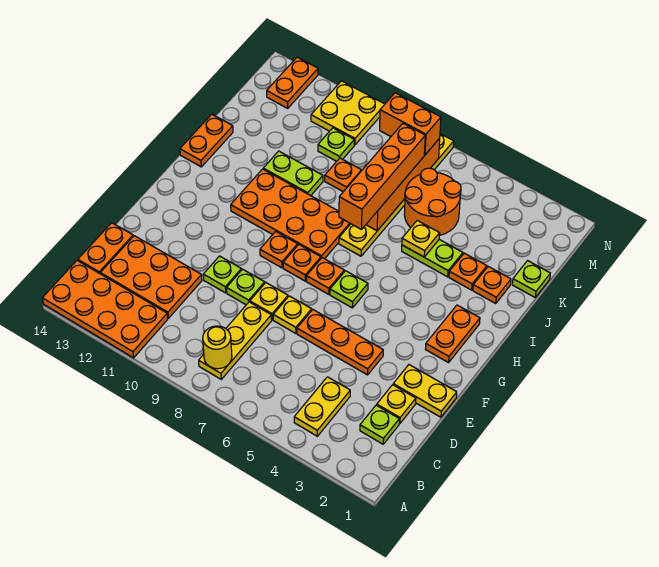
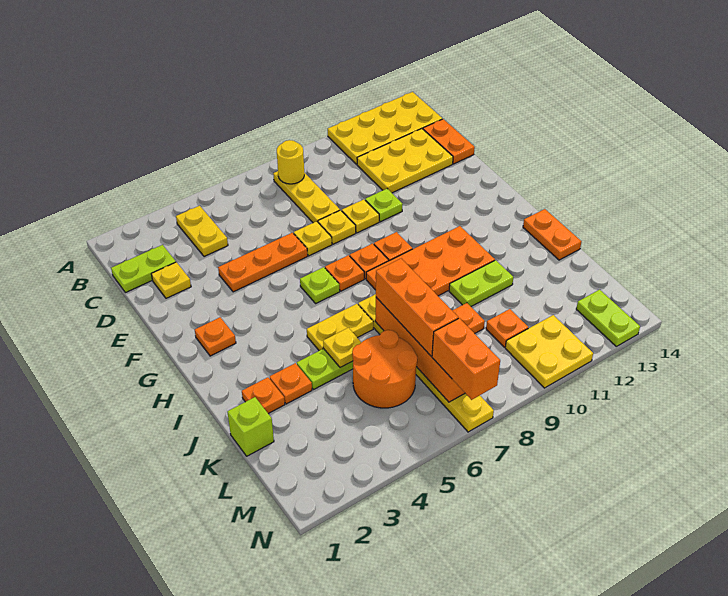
orange 2x4 plate [42,261,168,358] -> yellow 2x4 plate [328,92,442,165]
lime 1x1 plate [360,405,399,444] -> lime 1x2 plate [111,245,176,293]
orange 2x3 plate [100,236,202,318] -> yellow 2x3 plate [357,129,453,193]
yellow 1x2 plate [393,365,457,417] -> yellow 1x2 plate moved to [307,304,373,351]
lime 1x1 plate [227,269,265,305] -> yellow 1x1 plate [342,199,379,233]
orange 1x2 plate [426,305,480,363] -> orange 1x1 plate [195,317,236,356]
orange 1x4 brick [339,124,425,229] -> orange 1x3 brick [376,259,458,356]
lime 1x1 plate [512,261,550,297] -> lime 1x1 brick [227,397,274,456]
lime 1x1 plate [318,128,354,161] -> orange 1x1 plate [486,309,528,347]
orange 1x2 brick [380,93,441,155] -> orange 1x2 brick turned to [432,318,500,400]
orange 1x2 plate [267,57,318,108] -> lime 1x2 plate [576,290,640,346]

